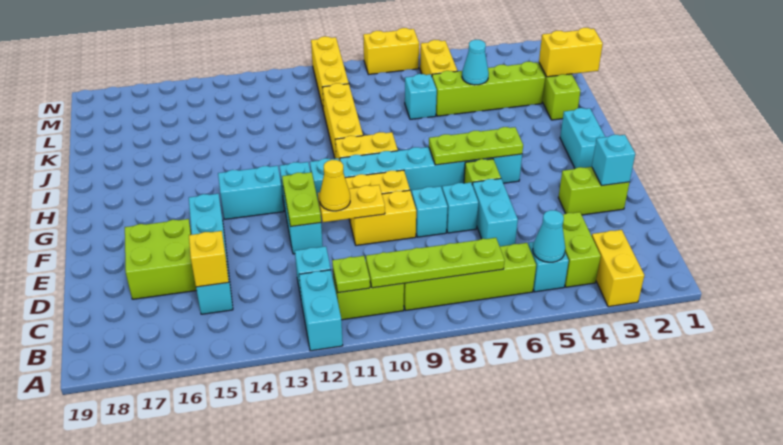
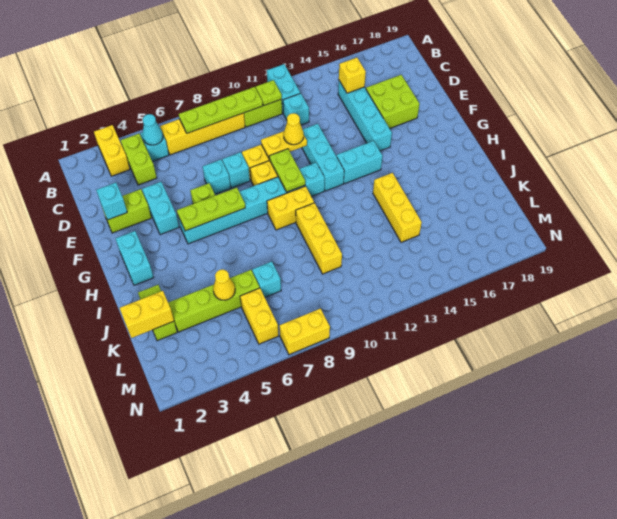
lime 1x4 brick [404,243,536,311] -> yellow 1x4 brick [160,113,245,155]
cyan 1x2 brick [472,179,518,246] -> cyan 1x2 brick moved to [142,182,179,235]
lime 1x2 plate [282,172,321,227] -> lime 1x2 plate moved to [269,149,305,192]
cyan 1x1 cone [462,40,489,85] -> yellow 1x1 cone [213,269,235,300]
yellow 1x3 brick [311,36,349,111] -> yellow 1x3 brick moved to [373,173,422,242]

